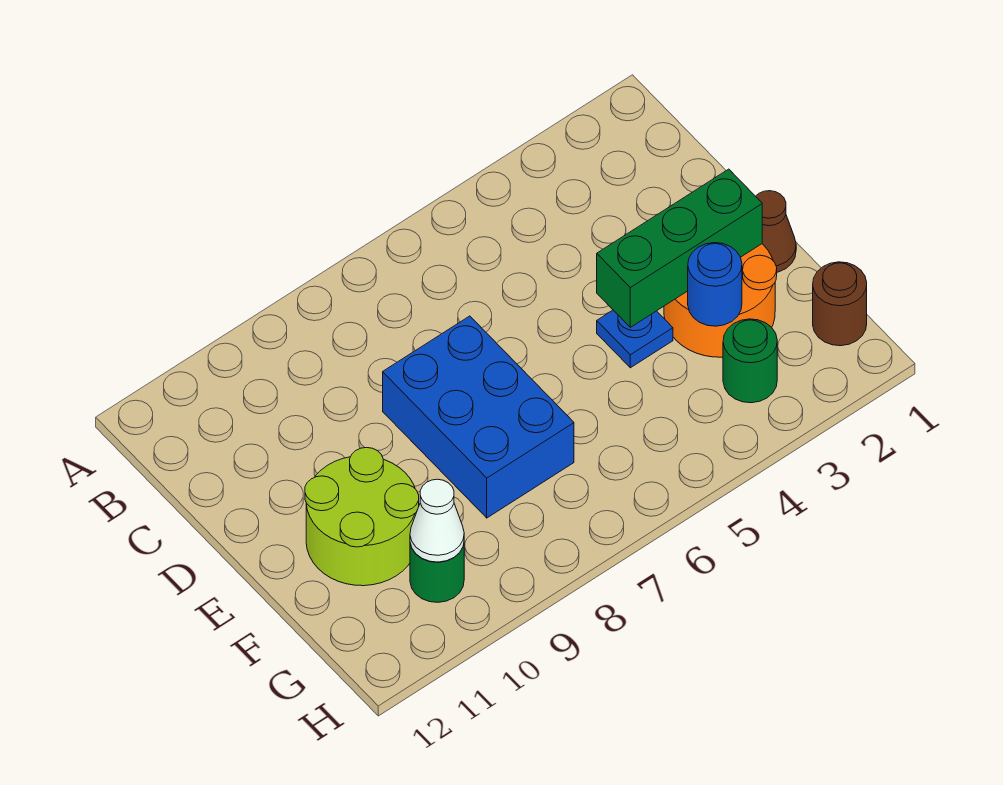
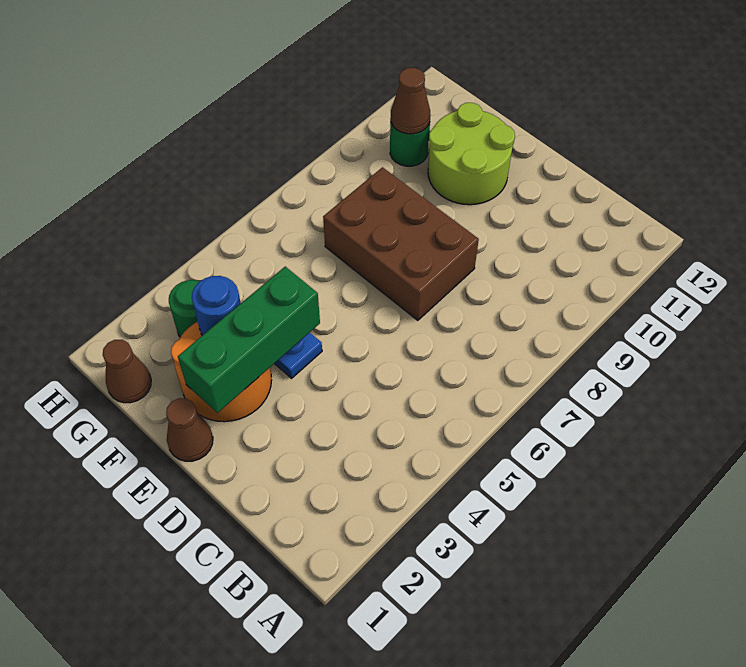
blue 2x3 brick [383,316,574,518] -> brown 2x3 brick [323,167,479,320]
brown 1x1 round brick [813,262,867,346] -> brown 1x1 cone [103,340,151,403]
white 1x1 cone [410,479,464,562] -> brown 1x1 cone [391,68,430,134]

